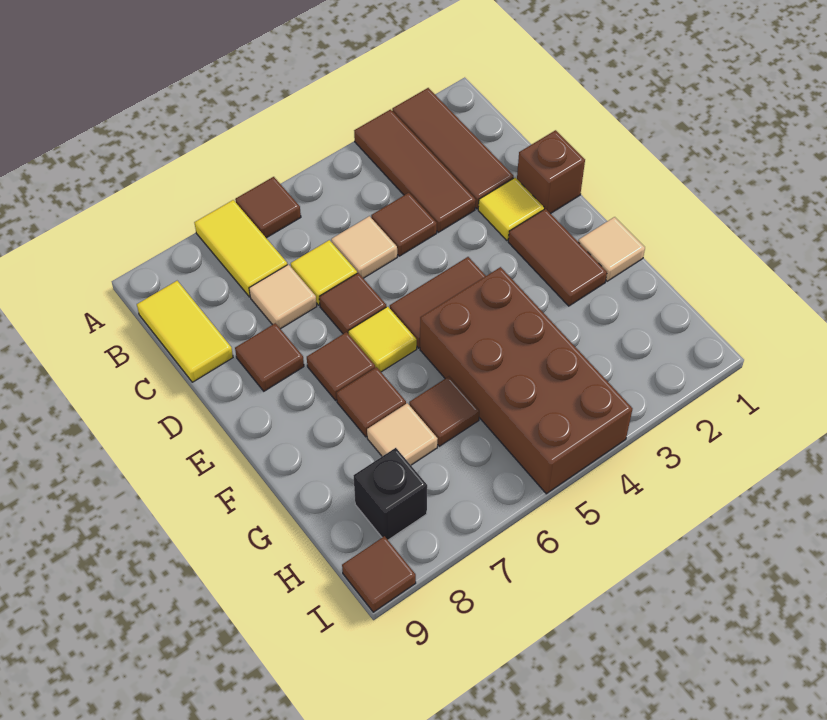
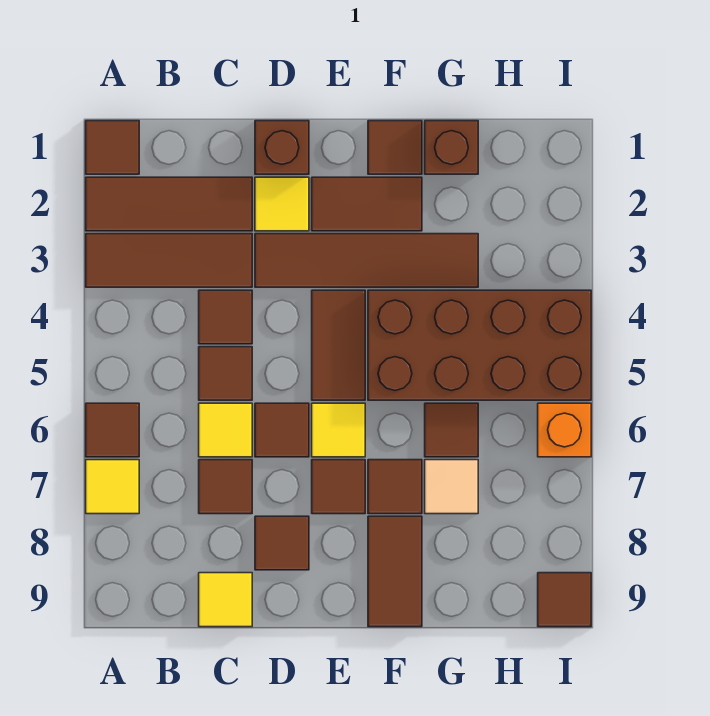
none -> brown 1x1 tile [86,121,139,174]
yellow 1x2 tile [194,200,287,297] -> yellow 1x1 tile [86,460,139,514]
yellow 1x2 tile [137,281,233,382] -> yellow 1x1 tile [199,573,252,627]
tan 1x1 tile [331,216,397,278] -> brown 1x1 tile [199,347,252,400]
tan 1x1 tile [249,264,317,329] -> brown 1x1 tile [199,460,252,514]
none -> brown 1x4 tile [255,234,478,287]
tan 1x1 tile [578,217,645,281] -> brown 1x1 tile [368,121,422,174]
none -> brown 1x2 tile [368,516,422,627]
none -> brown 1x1 brick [425,121,478,174]
black 1x1 brick [354,448,427,540] -> none
none -> orange 1x1 brick [538,403,591,457]

